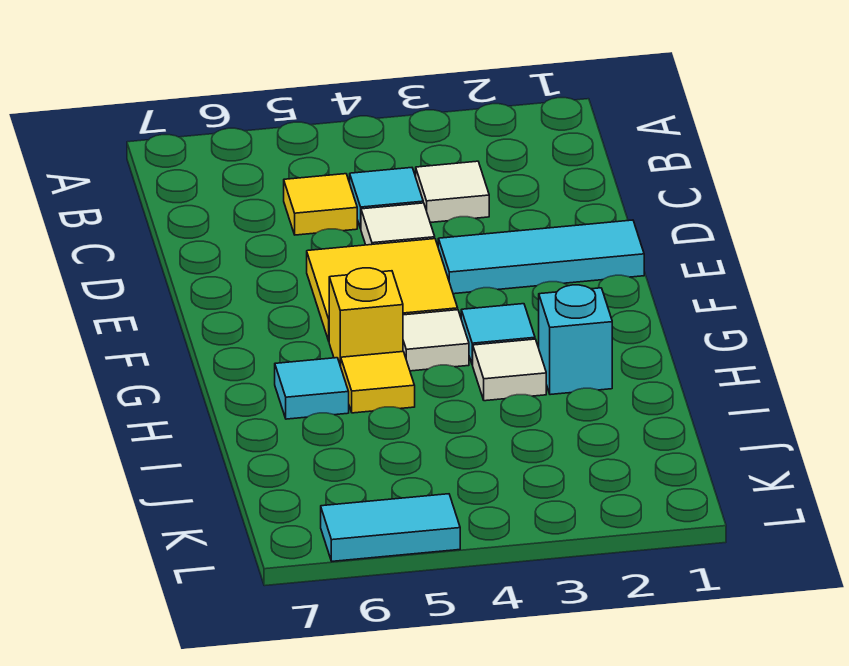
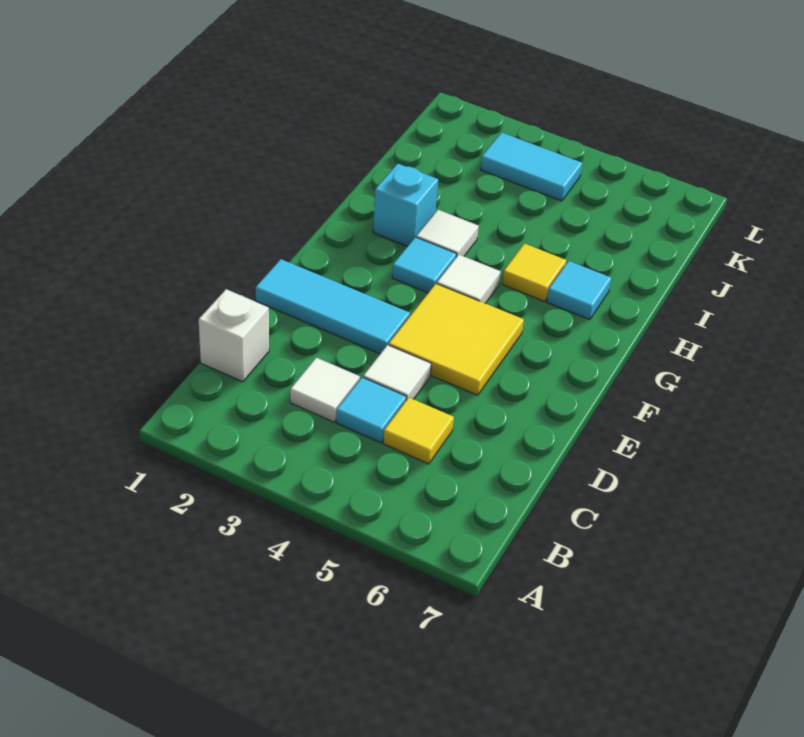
none -> white 1x1 brick [199,289,269,382]
yellow 1x1 brick [329,268,403,366] -> none
cyan 1x2 tile [321,494,460,561] -> cyan 1x2 tile moved to [481,133,582,201]

